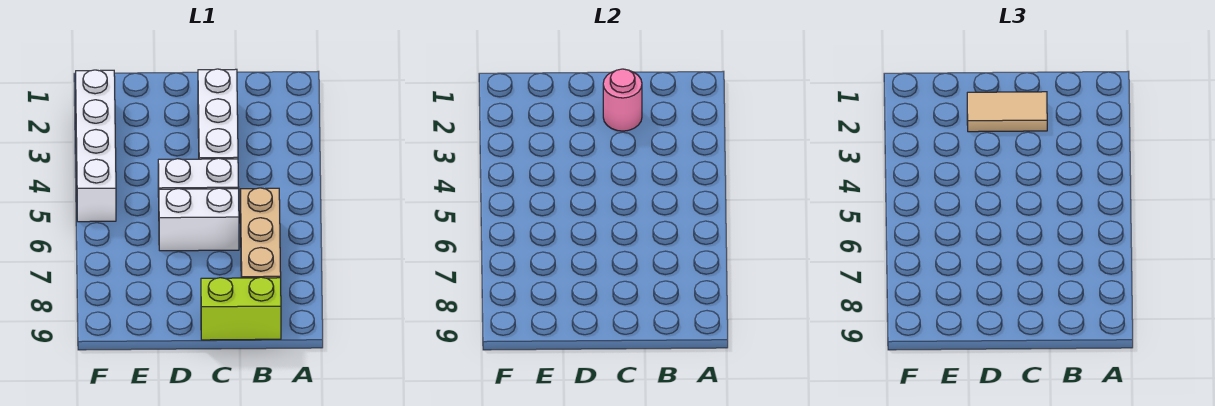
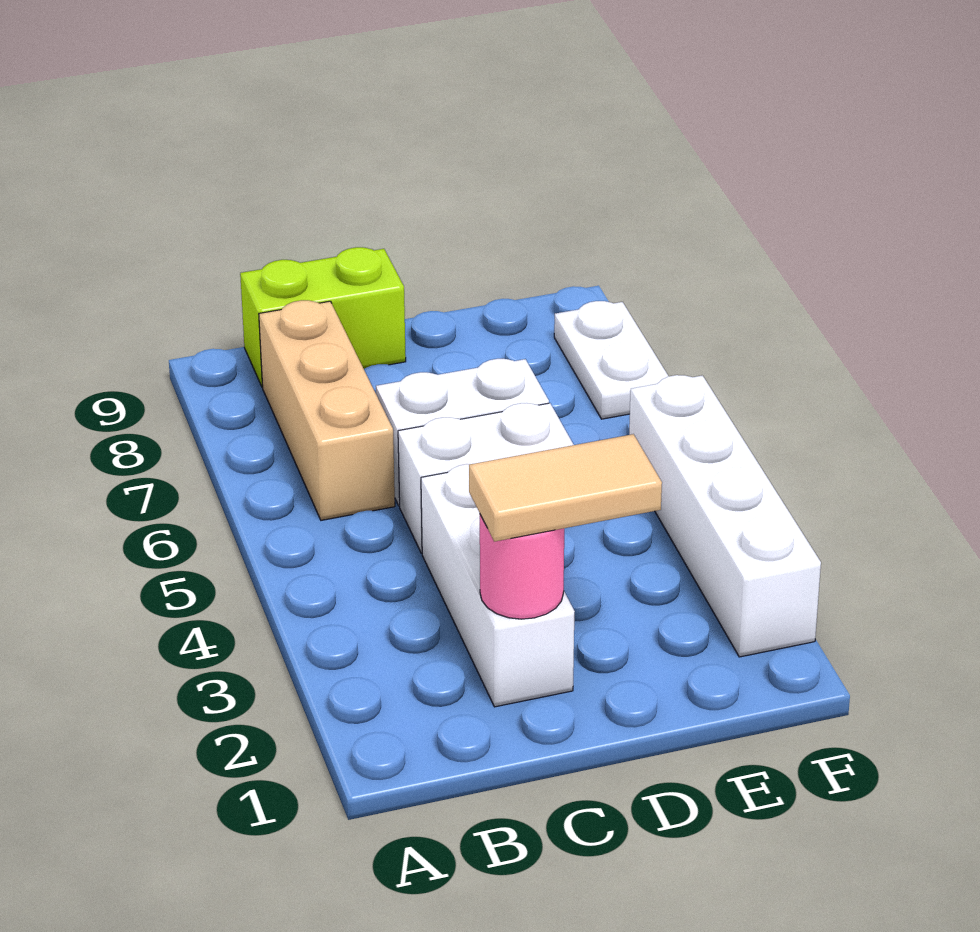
none -> white 1x2 plate [554,301,668,419]

